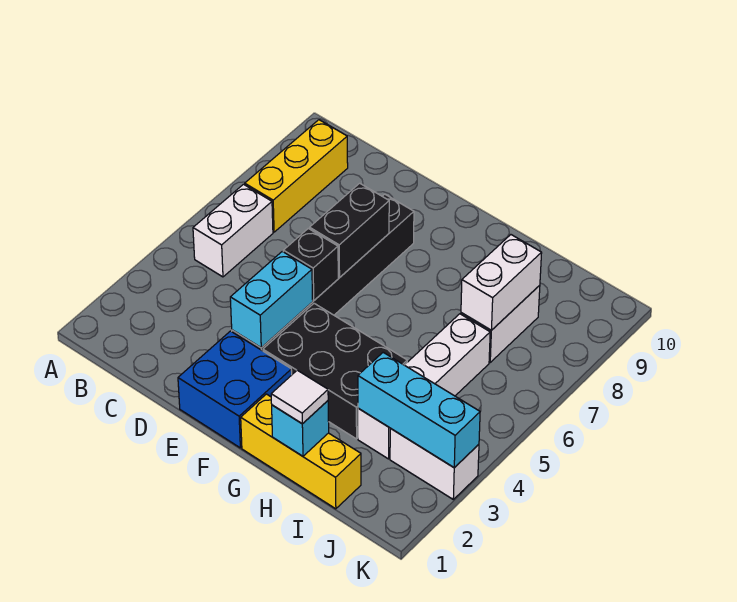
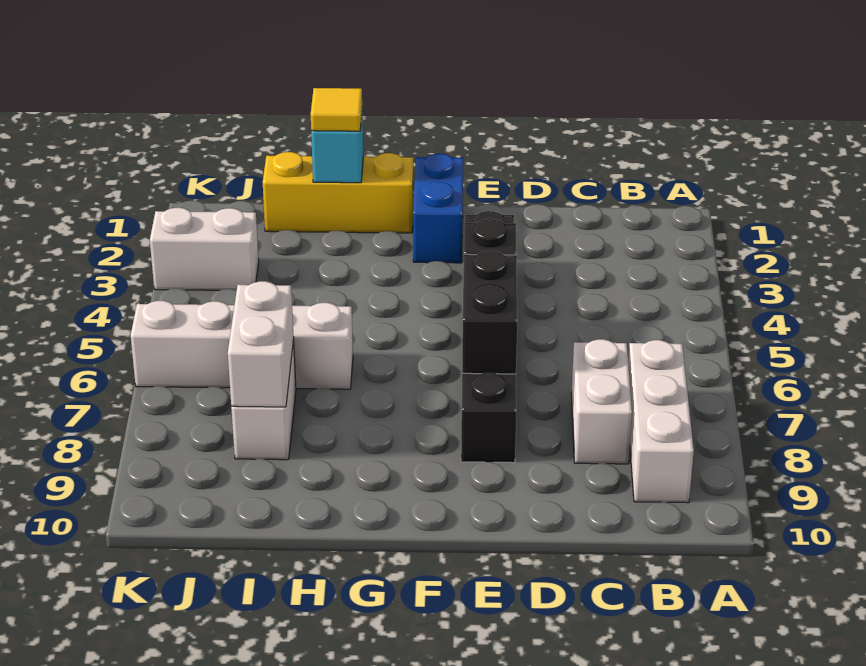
white 1x2 brick [193,184,273,277] -> white 1x2 brick moved to [571,339,632,464]
yellow 1x3 brick [245,120,348,232] -> white 1x3 brick [628,340,694,503]
blue 2x2 brick [178,331,292,448] -> blue 1x2 brick [413,154,463,263]
cyan 1x2 brick [230,251,313,348] -> none
black 2x3 brick [263,303,407,439] -> none
white 1x1 tile [271,370,328,424] -> yellow 1x1 tile [311,88,362,131]
white 1x4 brick [358,314,490,459] -> white 1x4 brick turned to [131,301,353,389]
cyan 1x3 brick [358,353,480,468] -> none

